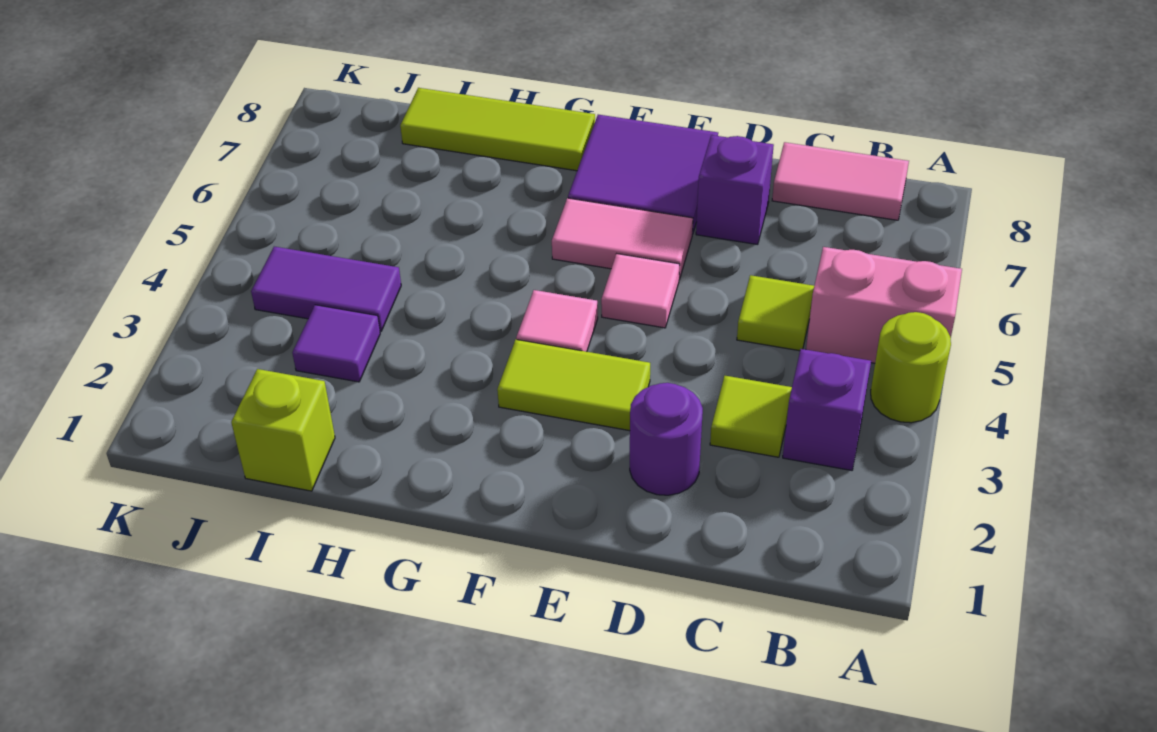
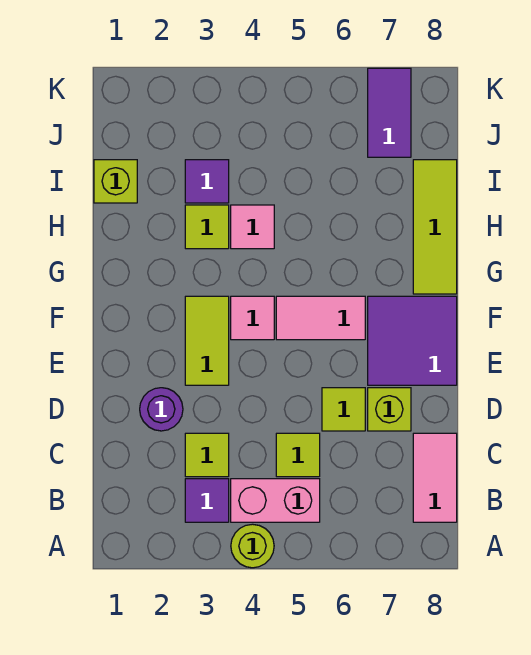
pink 1x2 brick [806,247,962,363] -> pink 1x2 brick turned to [231,479,320,522]
purple 1x1 brick [783,349,871,470] -> purple 1x1 tile [185,479,229,522]
none -> lime 1x1 tile [322,388,365,431]
purple 1x1 brick [696,135,774,245] -> lime 1x1 brick [368,388,411,431]
pink 1x1 tile [601,254,680,328] -> pink 1x1 tile moved to [231,205,274,249]
pink 1x2 tile [552,198,693,280] -> pink 1x2 tile turned to [276,296,365,340]
none -> lime 1x1 tile [185,205,229,249]
purple 1x2 tile [251,247,401,331] -> purple 1x2 tile moved to [368,68,411,157]

